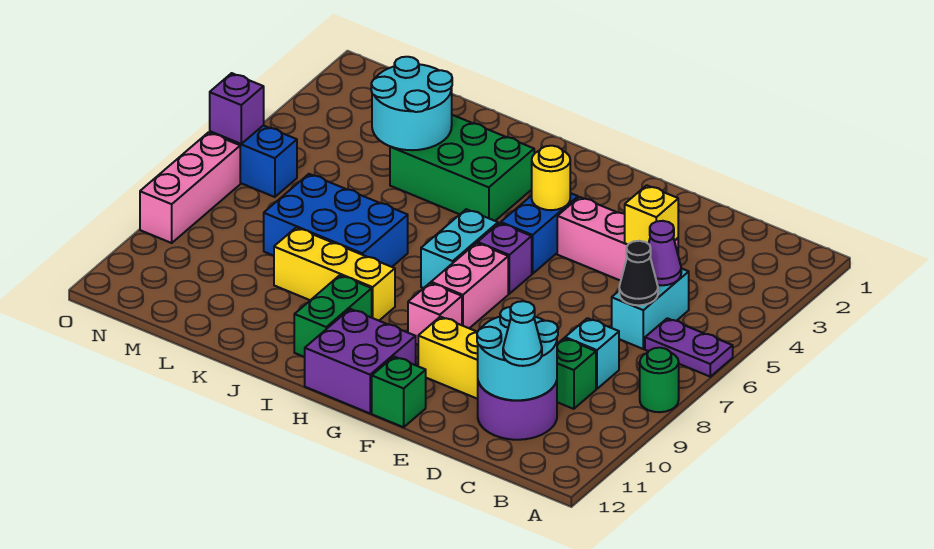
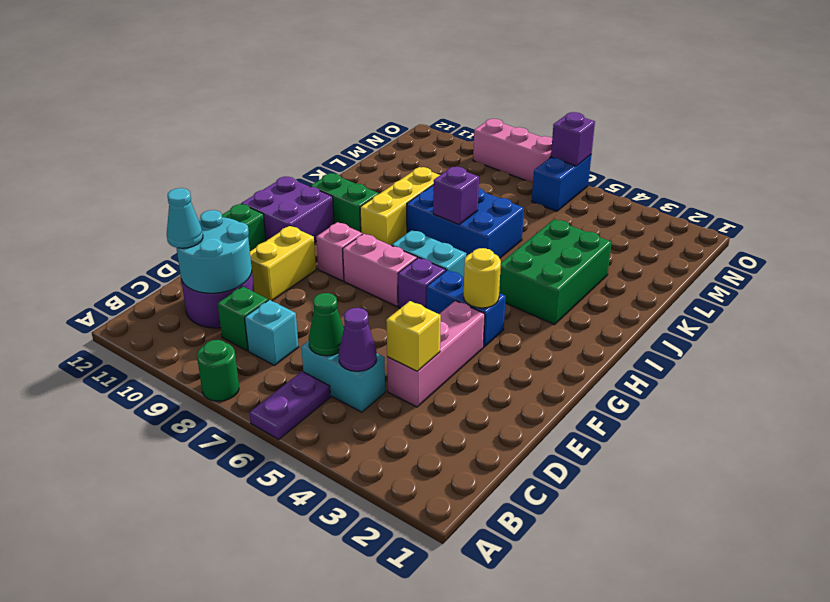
black 1x1 cone [619,241,658,305] -> green 1x1 cone [309,293,344,356]
blue 2x3 brick [264,174,408,267] -> blue 2x3 brick turned to [407,185,524,258]
none -> purple 1x1 brick [433,167,479,225]
cyan 2x2 round brick [371,57,452,150] -> none

